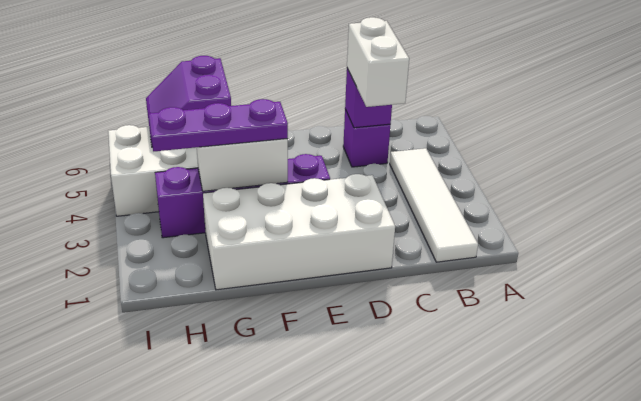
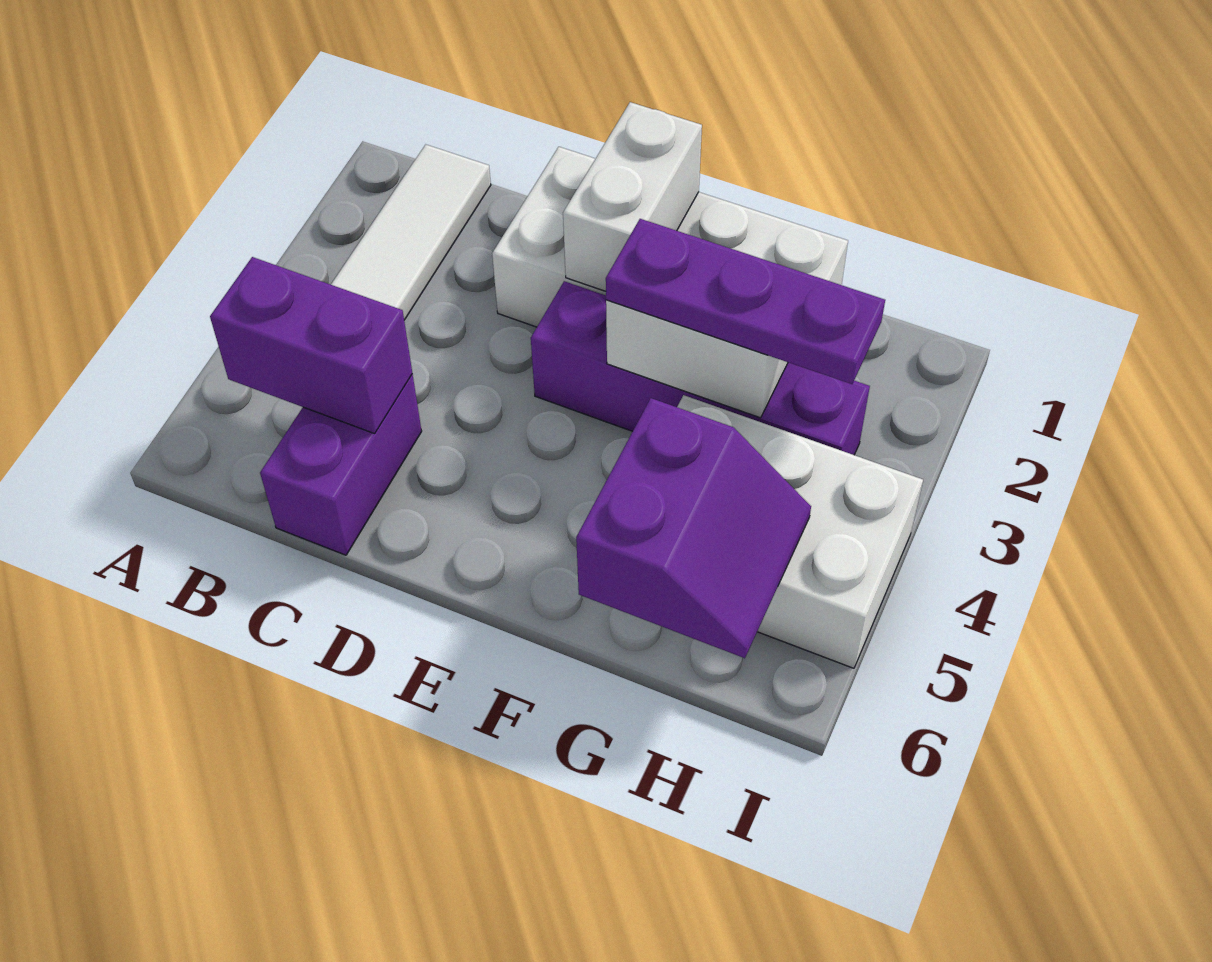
white 1x2 brick [347,17,409,107] -> white 1x2 brick moved to [563,102,702,291]
purple 1x1 brick [343,109,390,167] -> purple 1x2 brick [260,374,422,555]
purple 1x1 brick [345,68,392,128] -> purple 1x2 brick [210,257,412,434]

